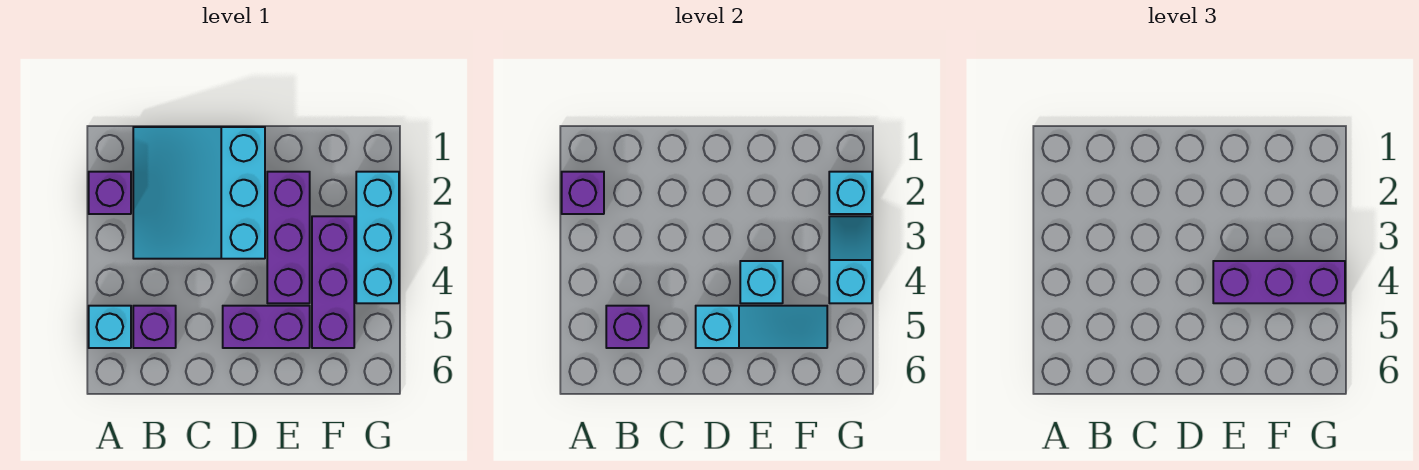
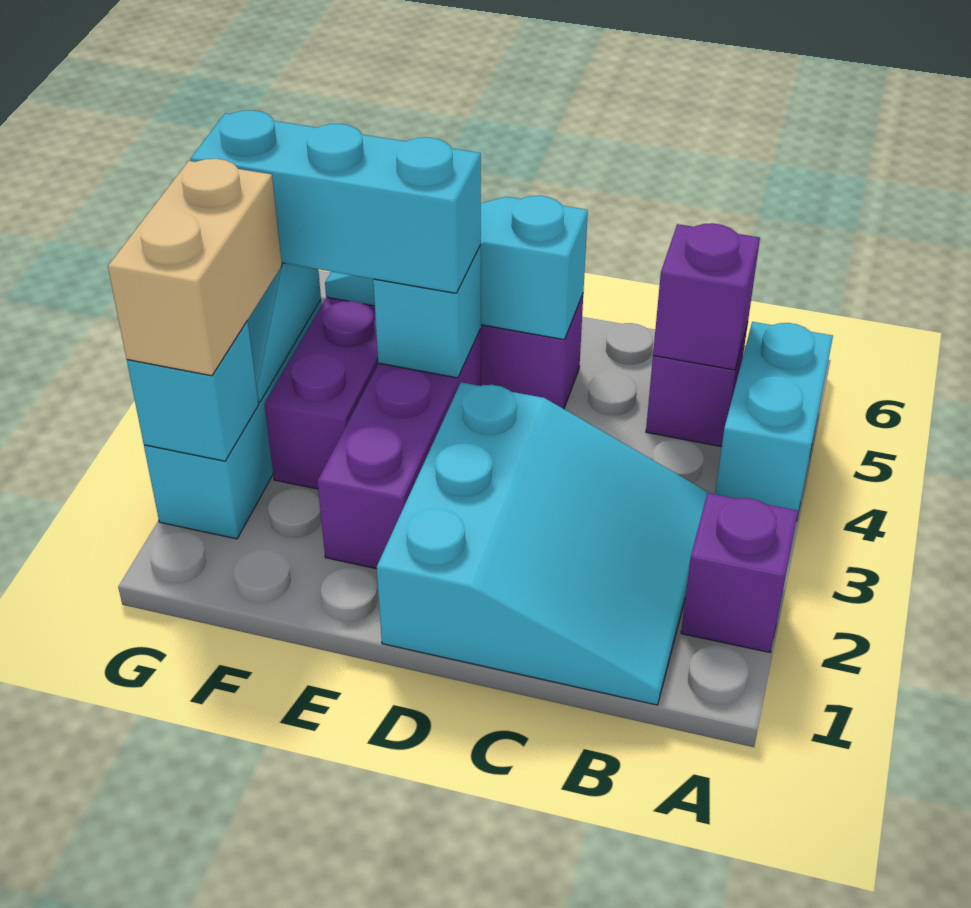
purple 1x1 brick [562,172,604,214] -> none
cyan 1x1 brick [89,306,131,348] -> cyan 1x2 brick [715,322,833,521]
purple 1x3 brick [1213,261,1345,303] -> cyan 1x3 brick [190,110,481,293]
none -> tan 1x2 brick [108,159,282,376]

